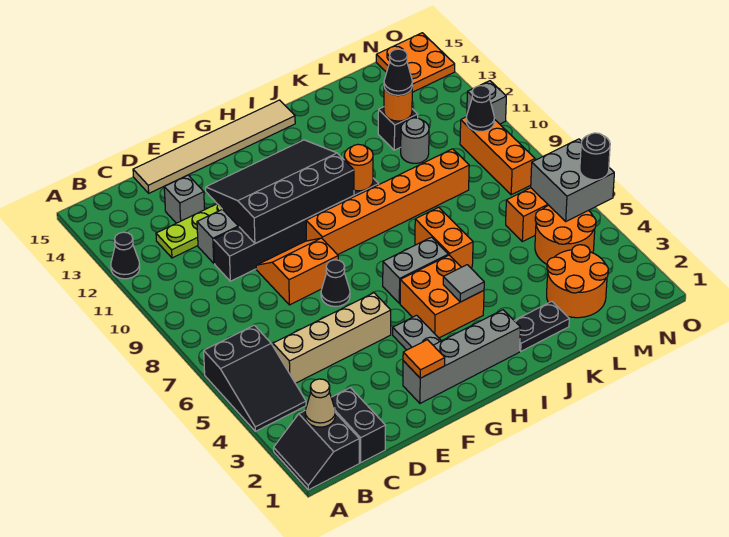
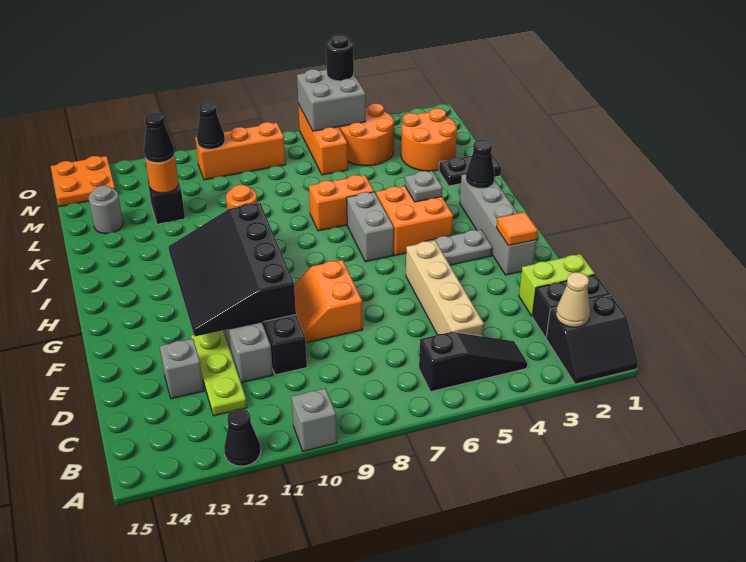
black 2x3 slope [204,325,306,431] -> black 1x3 slope [419,332,527,392]
none -> lime 1x2 brick [519,254,595,316]
tan 1x6 tile [133,100,295,193] -> none
black 1x1 cone [321,260,350,307] -> black 1x1 cone moved to [466,140,495,188]
orange 1x6 brick [306,149,469,255] -> none
grey 1x1 tile [443,265,484,302] -> grey 1x1 plate [405,171,443,202]
black 1x2 plate [514,301,569,351] -> black 1x2 plate turned to [439,153,501,186]
grey 1x1 round brick [401,118,429,163] -> grey 1x1 round brick moved to [88,185,123,234]
grey 1x1 brick [467,81,506,124] -> grey 1x1 brick moved to [291,388,337,451]

